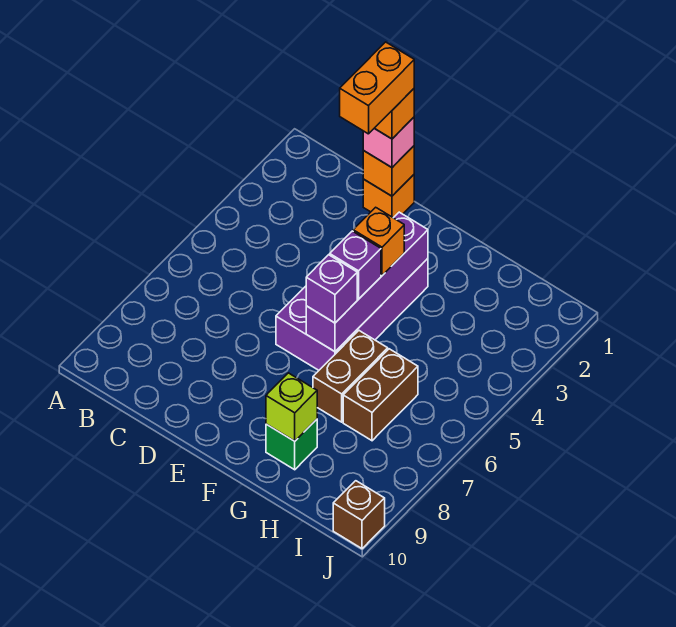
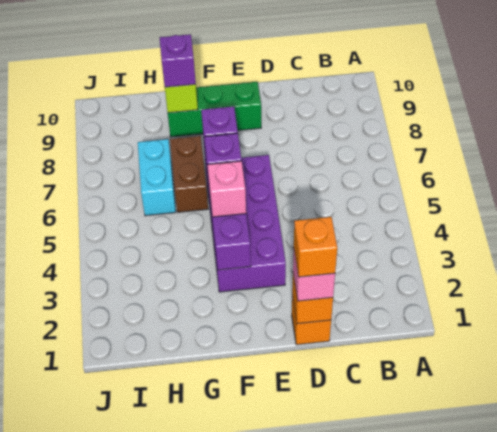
orange 1x2 brick [340,42,414,134] -> none
orange 1x1 brick [353,207,404,275] -> pink 1x1 brick [207,161,246,217]
green 1x1 brick [266,419,317,470] -> green 1x3 brick [168,82,261,137]
none -> purple 1x1 brick [160,34,196,87]
brown 1x2 brick [343,349,418,441] -> cyan 1x2 brick [138,139,176,216]
brown 1x1 brick [333,481,385,549] -> none

